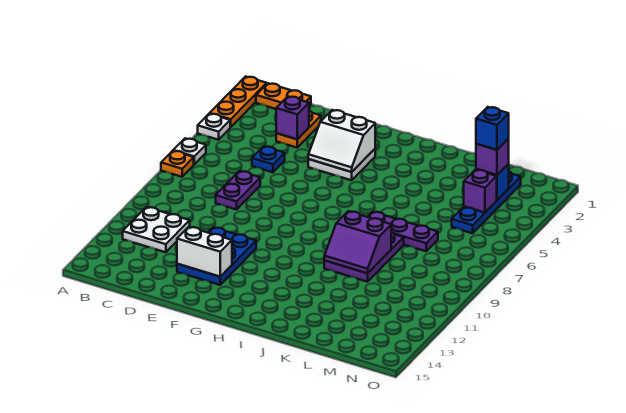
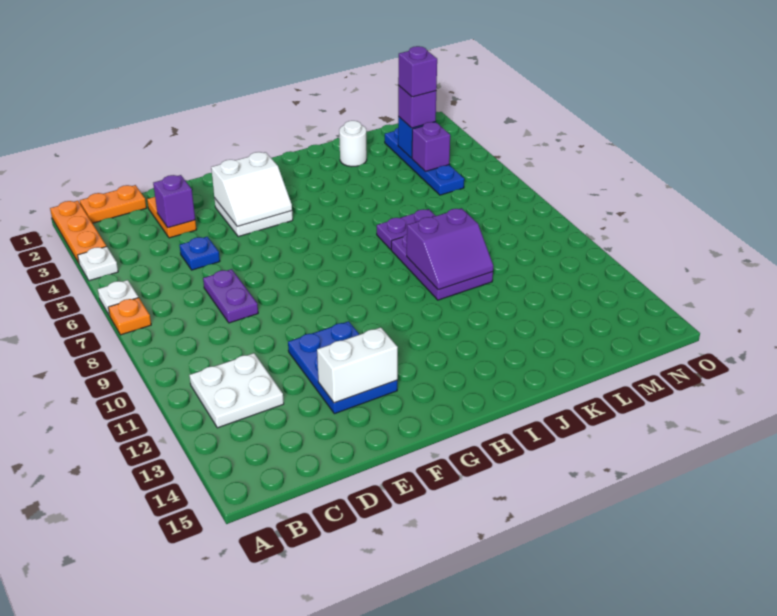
purple 1x3 plate [368,212,438,251] -> purple 1x2 plate [376,209,435,249]
none -> white 1x1 round brick [339,121,367,167]
blue 1x1 brick [476,107,509,150] -> purple 1x1 brick [398,46,437,97]

